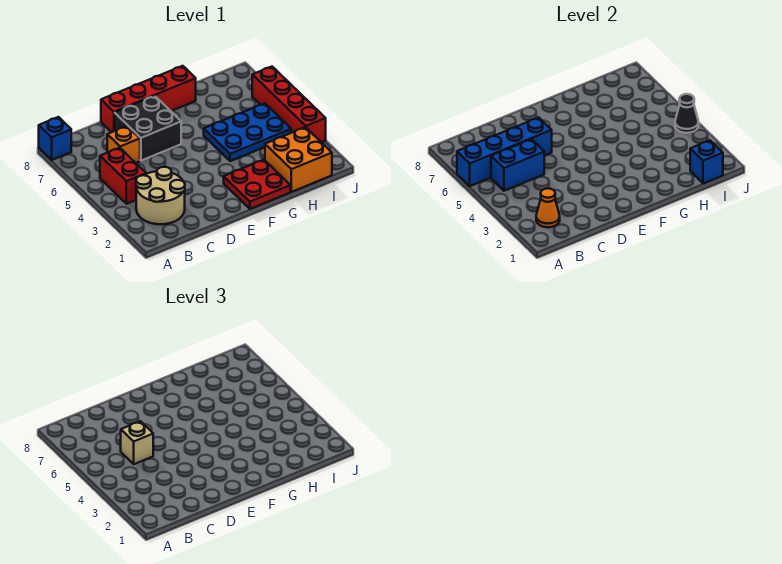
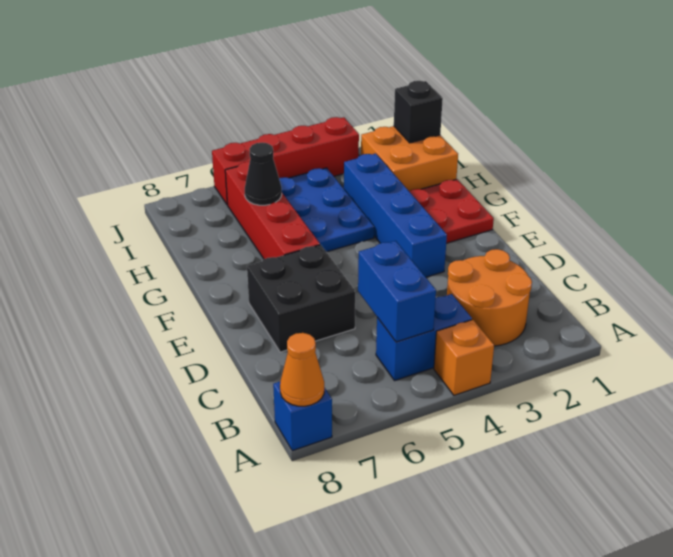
blue 1x4 brick [457,118,552,186] -> blue 1x4 brick moved to [344,154,447,277]
tan 2x2 round brick [136,167,185,224] -> orange 2x2 round brick [447,249,532,346]
orange 1x1 cone [536,188,560,227] -> orange 1x1 cone moved to [280,333,324,406]
red 1x2 brick [100,148,146,204] -> blue 1x2 brick [376,294,472,380]
tan 1x1 brick [121,421,153,464] -> none
orange 1x1 brick [107,126,140,163] -> orange 1x1 brick moved to [434,320,494,395]
red 1x4 brick [101,66,196,132] -> red 1x4 brick moved to [225,162,320,259]
blue 1x1 brick [690,140,723,183] -> black 1x1 brick [394,81,443,143]
black 1x1 cone [675,94,699,133] -> black 1x1 cone moved to [245,143,282,205]

